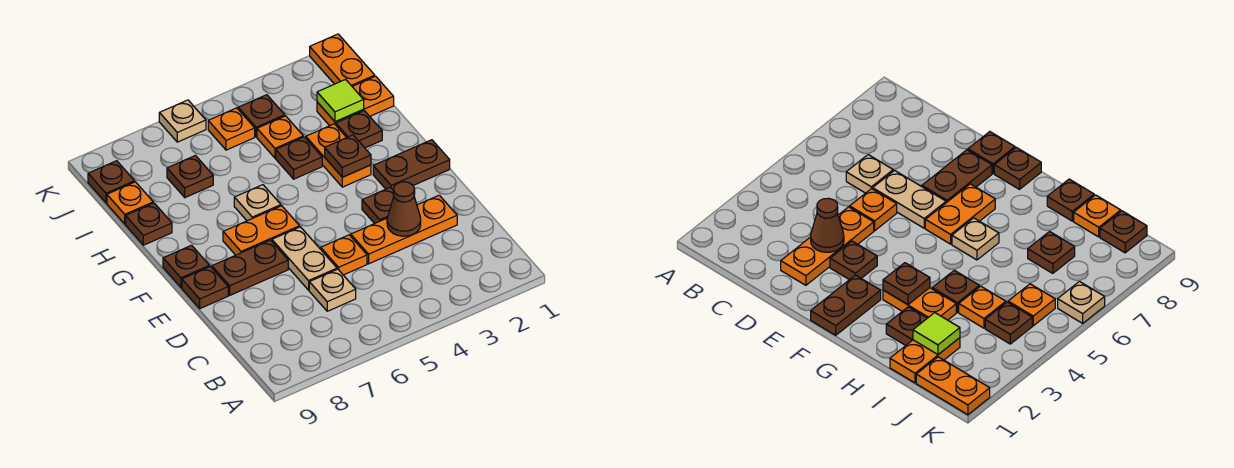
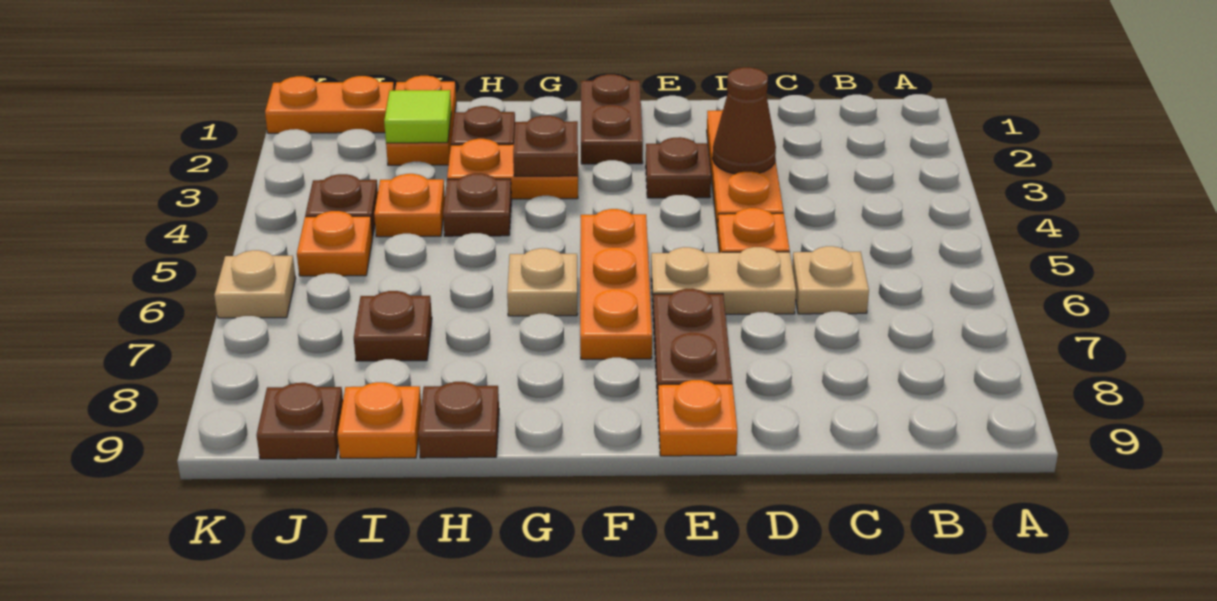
brown 1x1 plate [182,267,228,308] -> orange 1x1 plate [658,380,737,456]
orange 1x2 plate [223,206,300,255] -> orange 1x3 plate [580,209,652,359]
brown 1x1 plate [163,245,210,287] -> none

